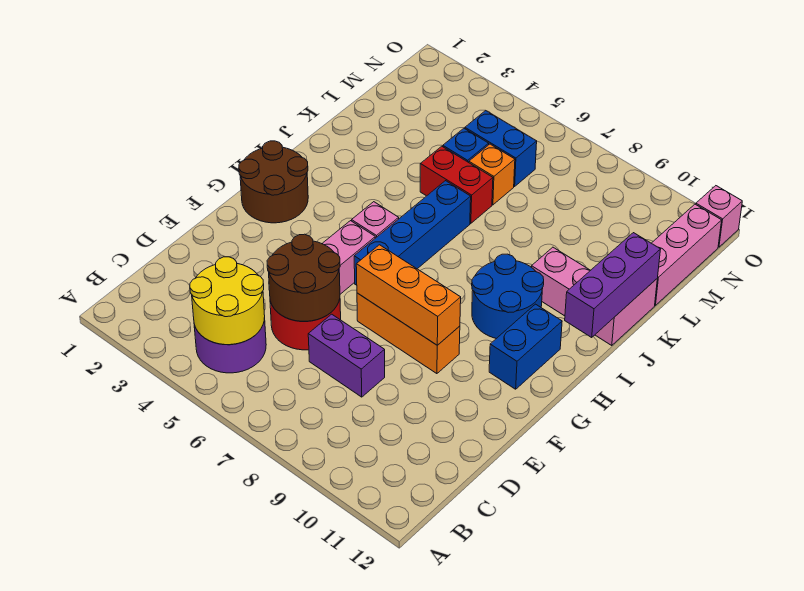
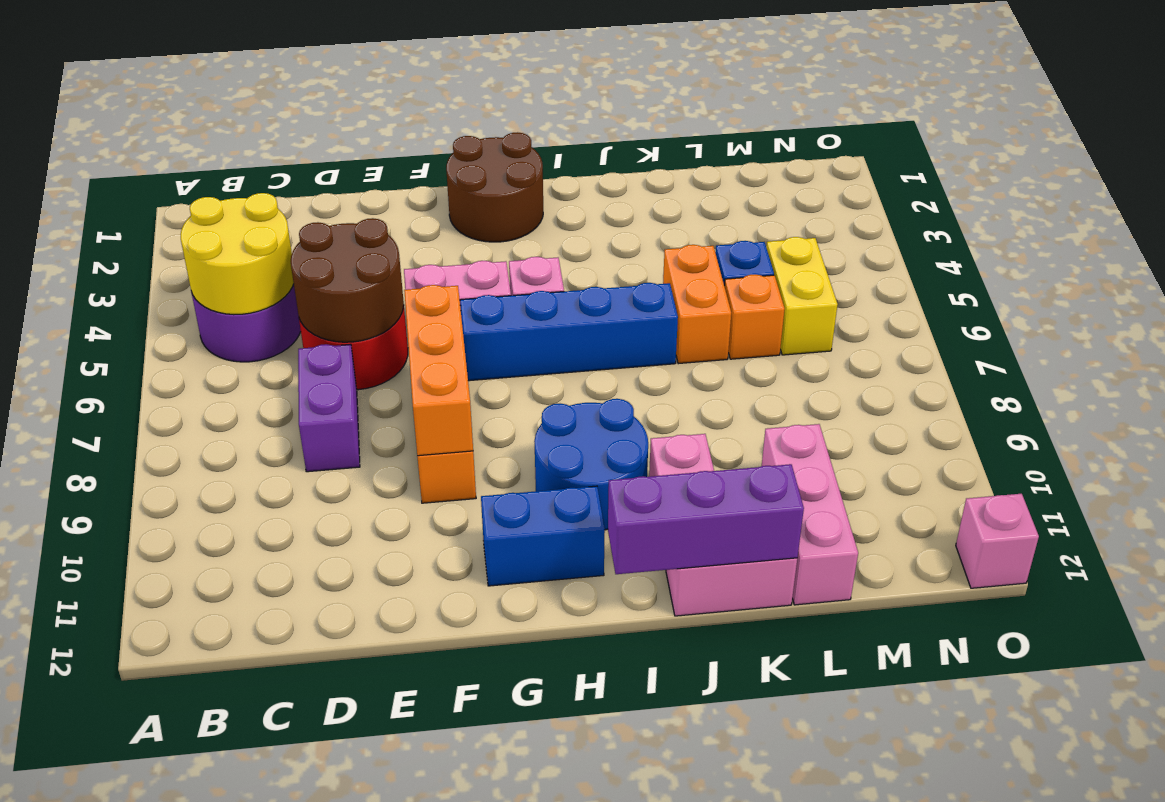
red 1x2 brick [420,146,493,223] -> orange 1x2 brick [663,245,731,364]
pink 1x3 brick [652,204,722,305] -> pink 1x3 brick turned to [762,424,858,605]
blue 1x2 brick [465,111,537,186] -> yellow 1x2 brick [766,237,838,355]

